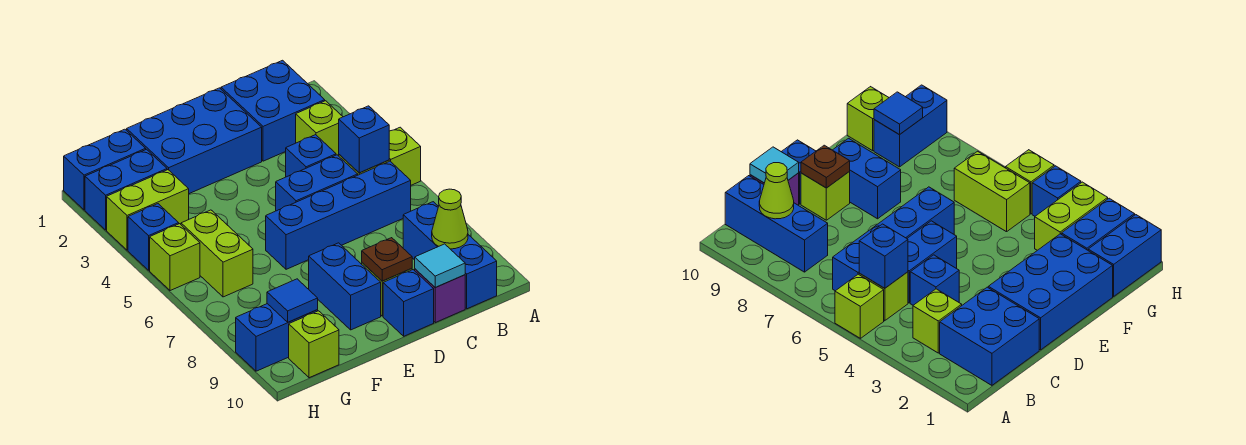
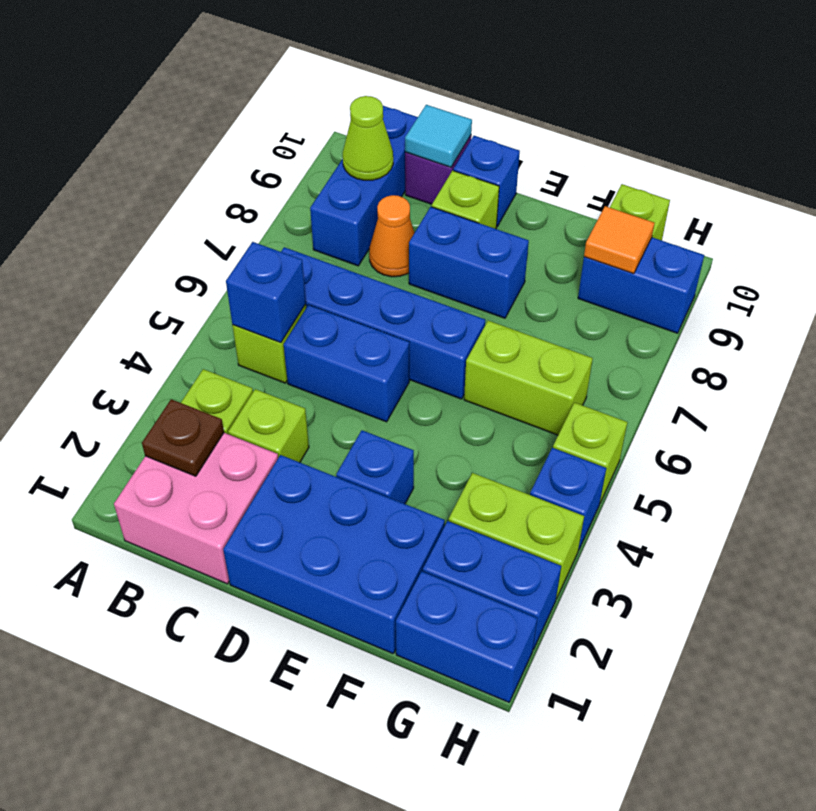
lime 1x1 brick [389,127,421,185] -> lime 1x1 brick moved to [228,389,309,462]
blue 2x2 brick [221,60,325,161] -> pink 2x2 brick [114,433,278,584]
blue 1x1 brick [286,135,336,177] -> blue 1x1 brick moved to [336,430,414,504]
none -> orange 1x1 cone [369,195,414,277]
brown 1x1 plate [362,238,412,281] -> brown 1x1 plate moved to [142,399,224,476]
blue 1x2 brick [309,243,381,330] -> blue 1x2 brick turned to [409,207,529,318]
lime 1x2 brick [181,210,253,297] -> lime 1x2 brick turned to [464,321,593,435]
blue 1x1 tile [267,279,318,322] -> orange 1x1 tile [584,206,654,274]

